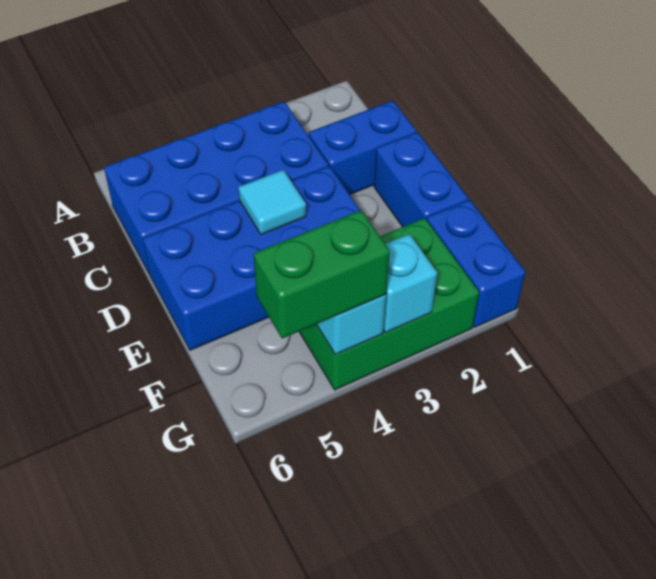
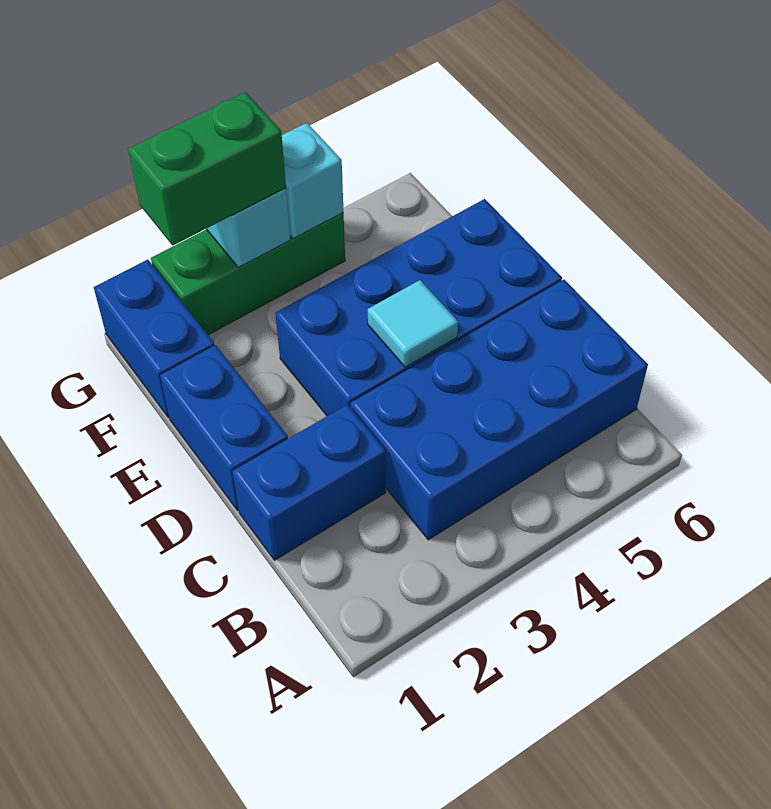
green 2x3 brick [299,218,479,390] -> green 1x3 brick [151,213,345,335]
green 1x2 brick [254,210,390,338] -> green 1x2 brick moved to [128,92,286,245]

